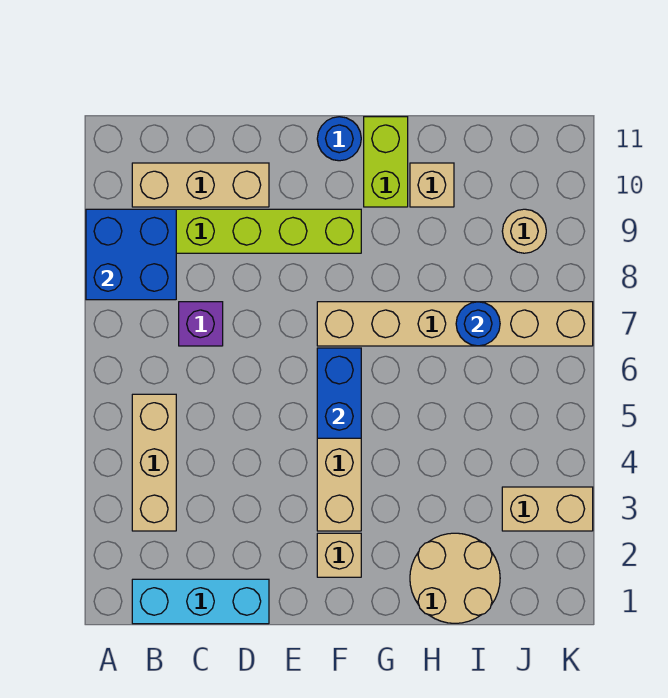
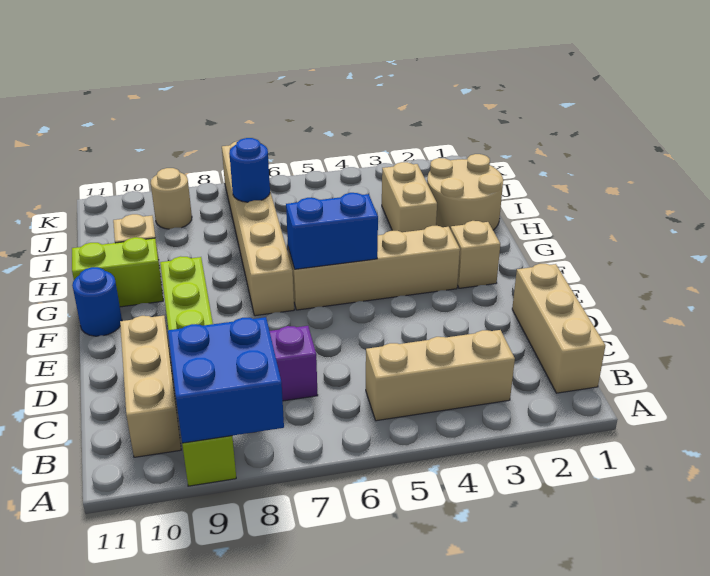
cyan 1x3 brick [132,579,269,624] -> tan 1x3 brick [512,264,605,393]
tan 1x2 brick [502,487,593,531] -> tan 1x2 brick moved to [382,162,437,232]

